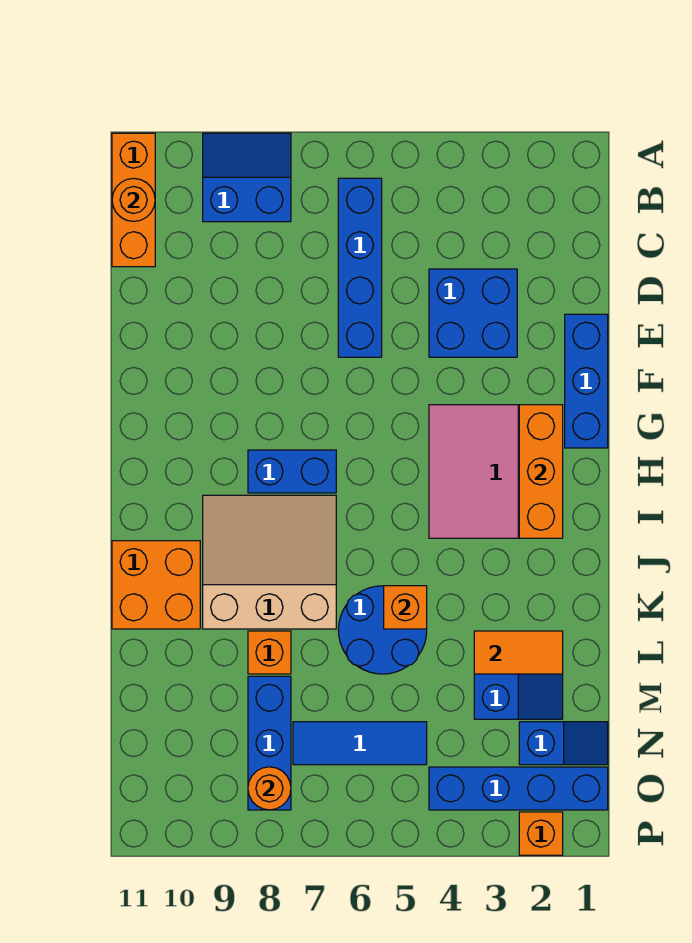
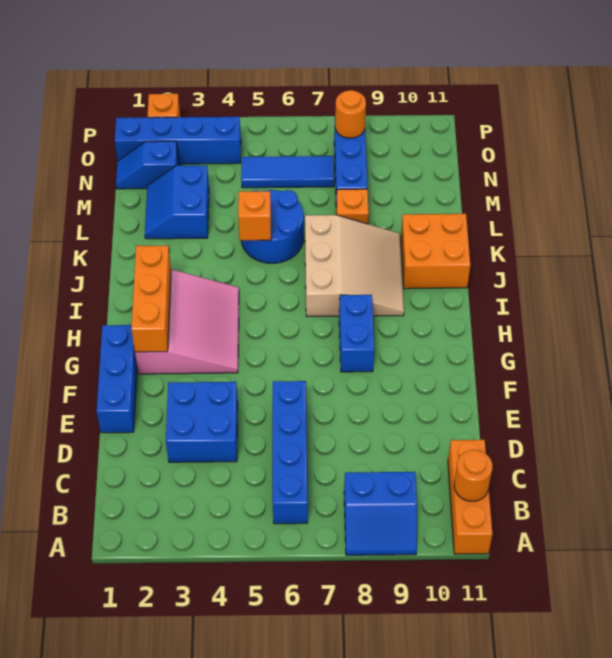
blue 1x2 brick [248,450,336,493] -> blue 1x2 brick turned to [339,295,374,372]
tan 3x3 slope [203,495,336,629] -> tan 3x3 slope turned to [305,215,404,316]
orange 1x2 tile [474,631,563,674] -> none

